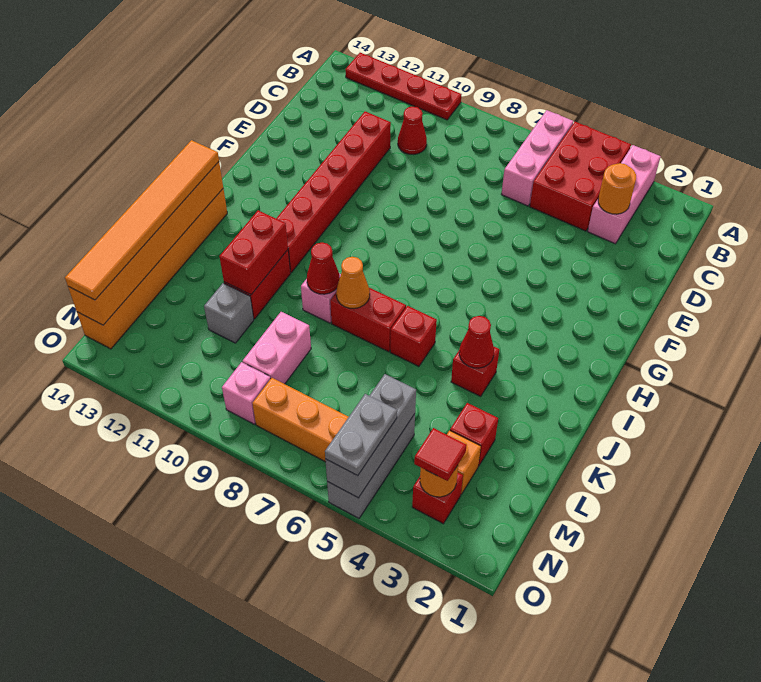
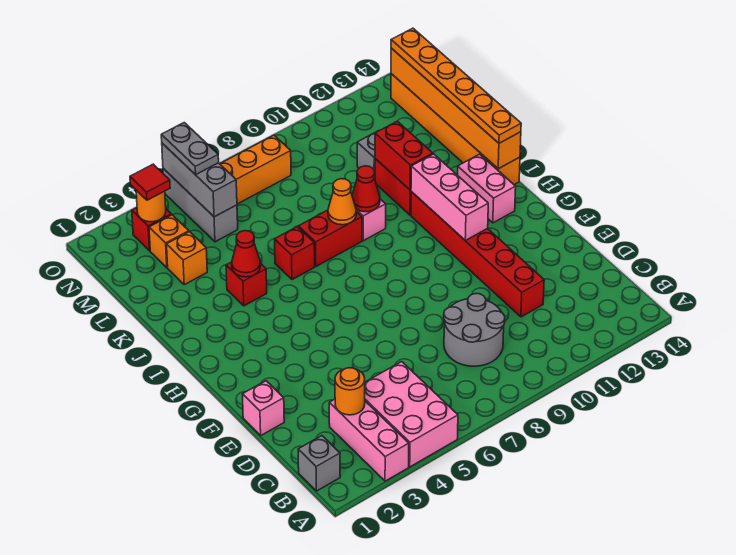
red 2x3 brick [530,122,631,231] -> pink 2x3 brick [365,362,458,467]
pink 1x3 brick [501,110,573,206] -> pink 1x3 brick moved to [411,154,488,240]
red 1x4 plate [345,53,462,120] -> none
none -> grey 1x1 brick [298,436,340,491]
none -> grey 2x2 round brick [444,294,505,366]
red 1x1 cone [398,106,427,155] -> none
orange 1x6 tile [65,140,219,300] -> orange 1x6 plate [391,28,521,143]
red 1x1 brick [450,403,498,466] -> orange 1x1 brick [167,232,207,285]
pink 1x2 brick [243,312,311,384] -> pink 1x2 brick moved to [457,154,516,223]
pink 1x1 brick [222,362,270,424] -> pink 1x1 brick moved to [242,381,284,435]

